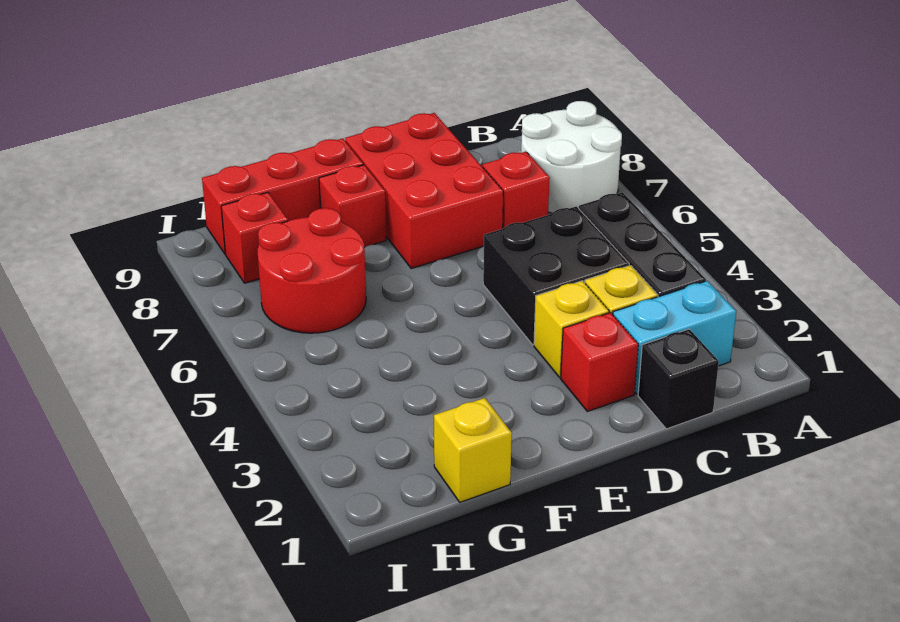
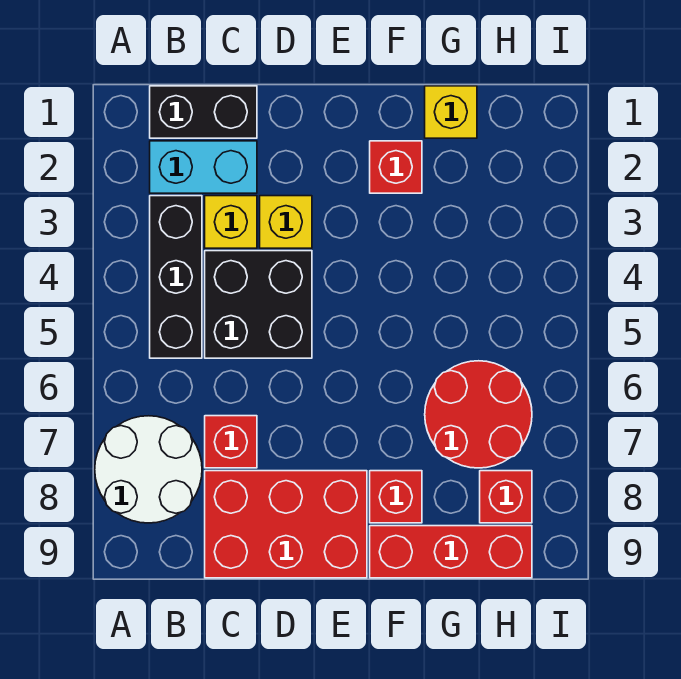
black 1x1 brick [638,329,719,429] -> black 1x2 brick [150,86,257,138]
red 1x1 brick [561,313,638,411] -> red 1x1 brick moved to [370,141,422,193]
red 2x3 brick [345,113,503,268] -> red 2x3 brick turned to [205,471,367,578]

